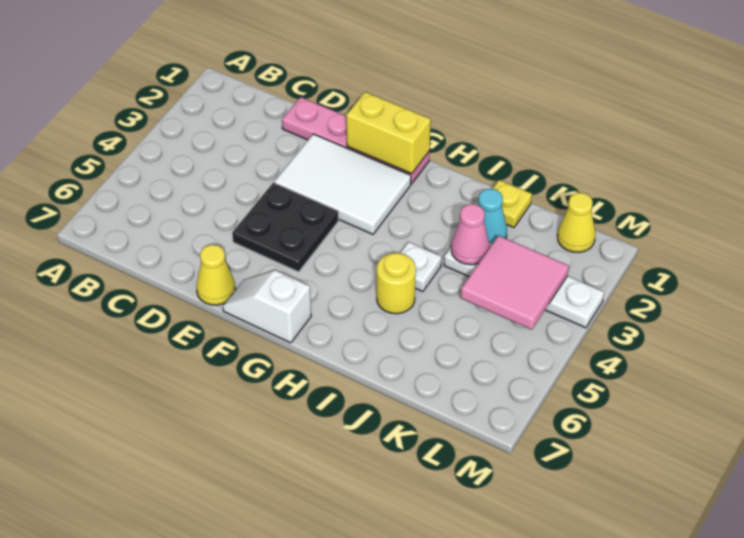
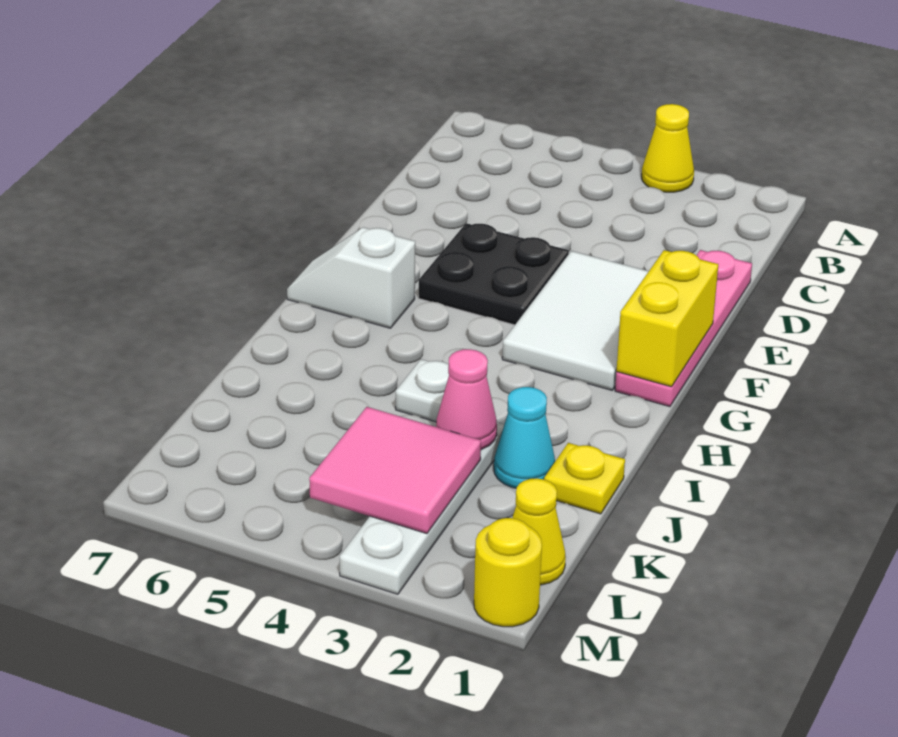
yellow 1x1 cone [196,245,235,305] -> yellow 1x1 cone moved to [642,104,694,192]
white 1x2 slope [223,270,311,343] -> white 1x2 slope turned to [287,227,415,328]
yellow 1x1 round brick [377,253,416,314] -> yellow 1x1 round brick moved to [474,518,542,627]

